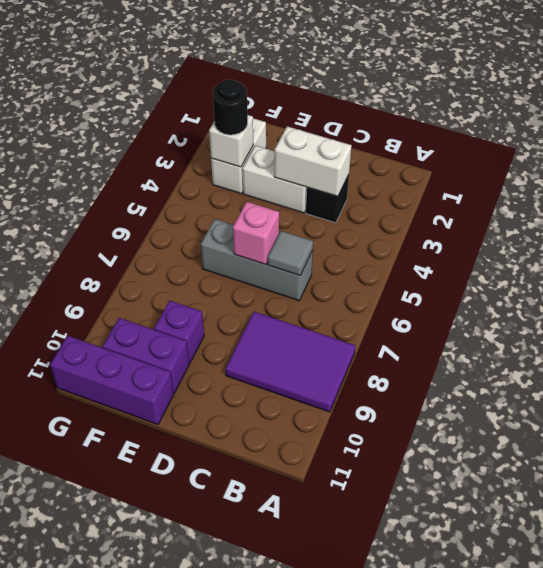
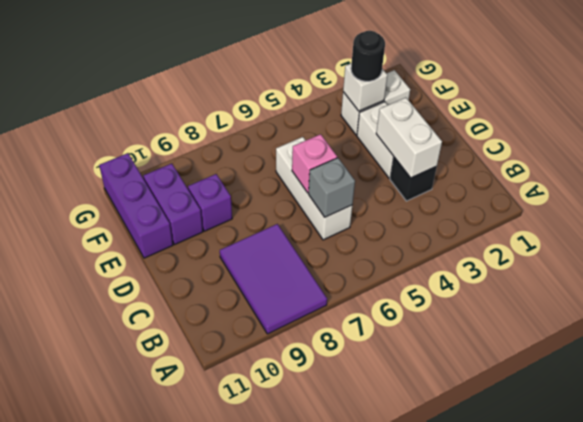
grey 1x3 brick [201,219,313,301] -> white 1x3 brick [276,137,352,240]
grey 1x1 tile [268,231,313,275] -> grey 1x1 brick [309,158,355,217]

